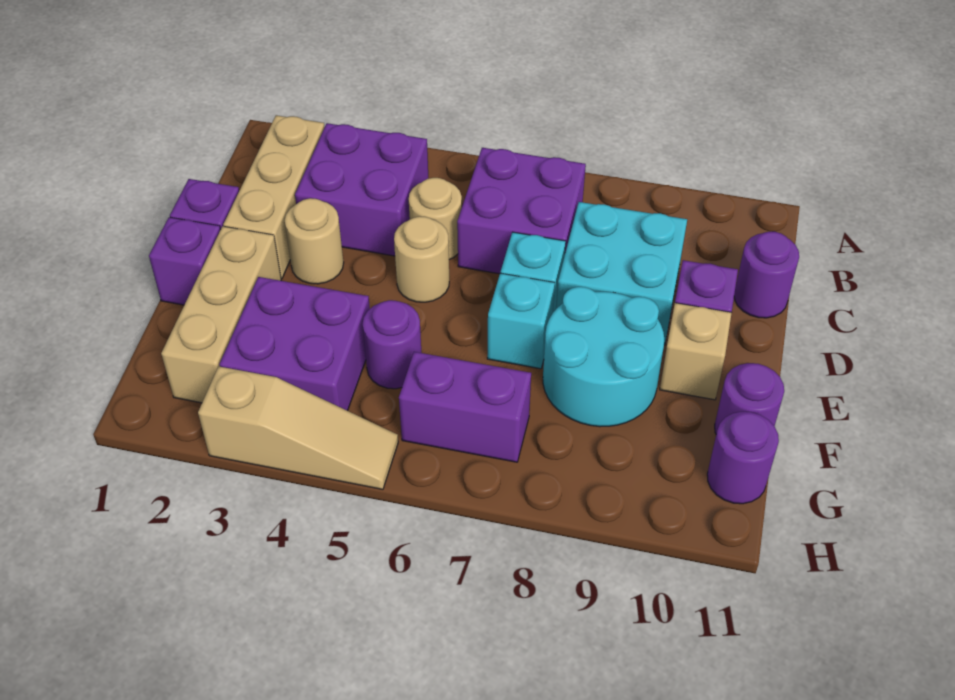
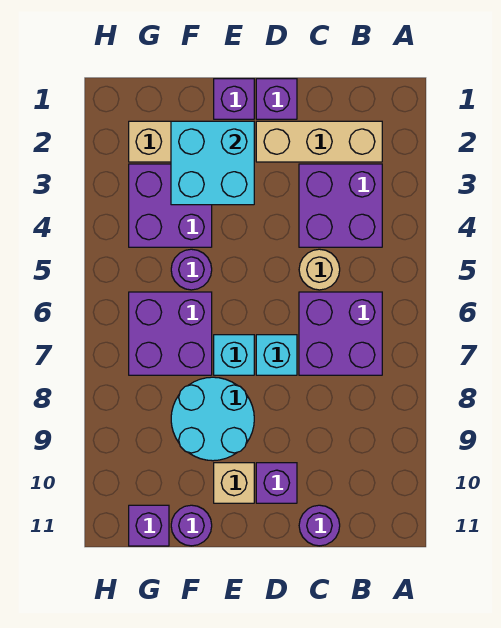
cyan 2x2 brick [556,202,687,345] -> cyan 2x2 brick moved to [171,121,254,205]
tan 1x1 round brick [285,198,344,284] -> none
tan 1x1 round brick [394,216,449,302] -> none
purple 1x2 brick [399,352,531,462] -> purple 2x2 brick [129,292,212,375]
purple 1x1 round brick [707,412,779,504] -> purple 1x1 brick [129,505,169,546]
tan 1x3 slope [198,366,398,489] -> none

